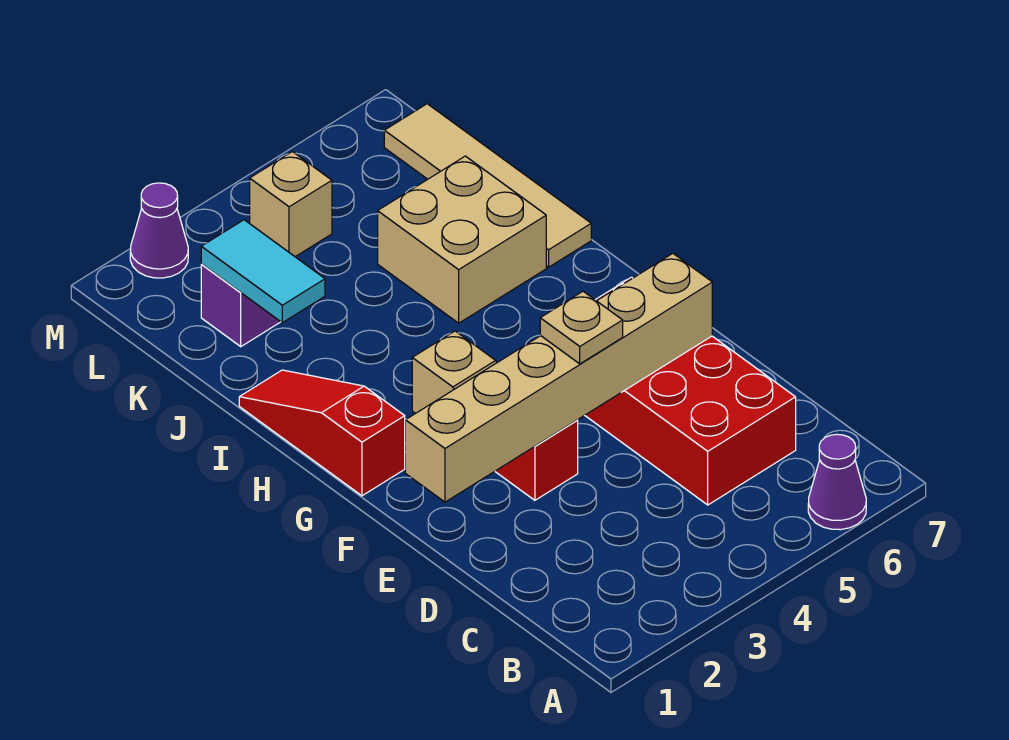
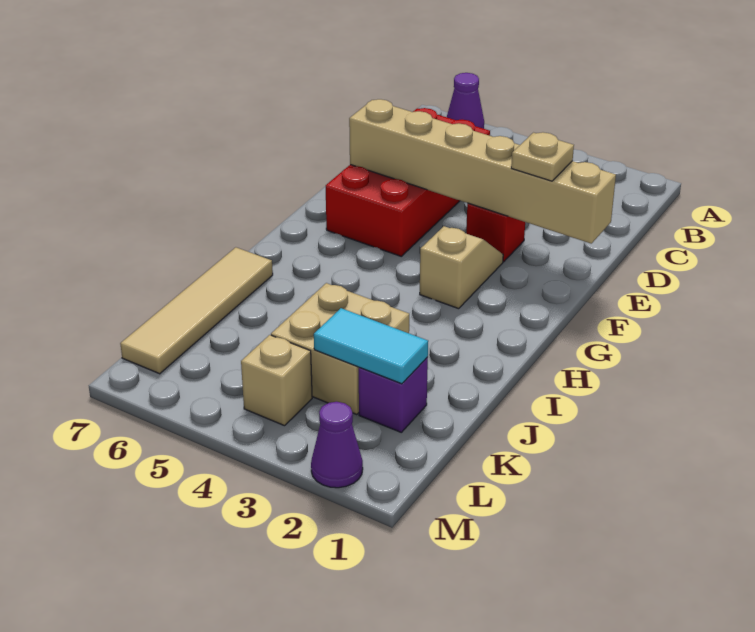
tan 1x1 plate [540,291,623,364] -> tan 1x1 plate moved to [511,132,574,181]
red 1x3 slope [239,370,405,496] -> none
tan 2x2 brick [378,156,546,323] -> tan 2x2 brick moved to [271,283,409,415]
cyan 1x2 tile [201,220,325,323] -> cyan 1x2 tile turned to [314,308,428,384]

